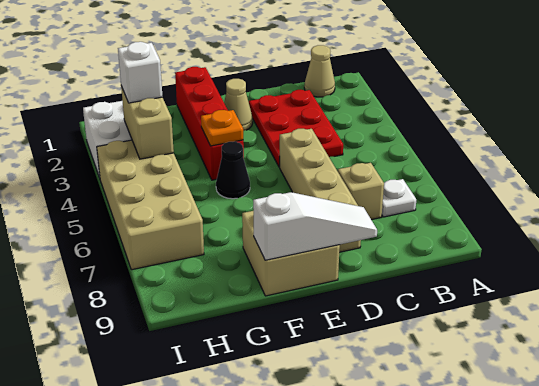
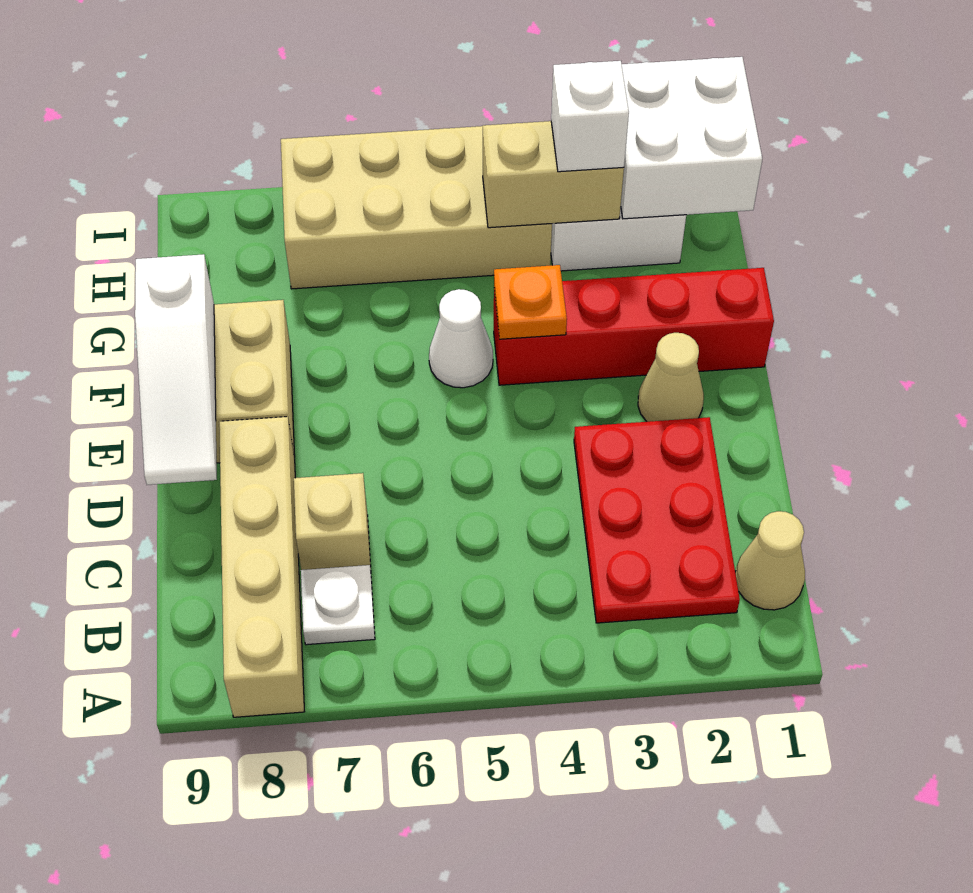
red 2x3 plate [249,90,343,167] -> red 2x3 plate turned to [574,417,740,623]
tan 1x4 brick [280,129,361,252] -> tan 1x4 brick turned to [219,417,304,717]
black 1x1 cone [216,141,250,199] -> white 1x1 cone [429,289,493,388]
none -> white 2x2 brick [621,57,762,219]

